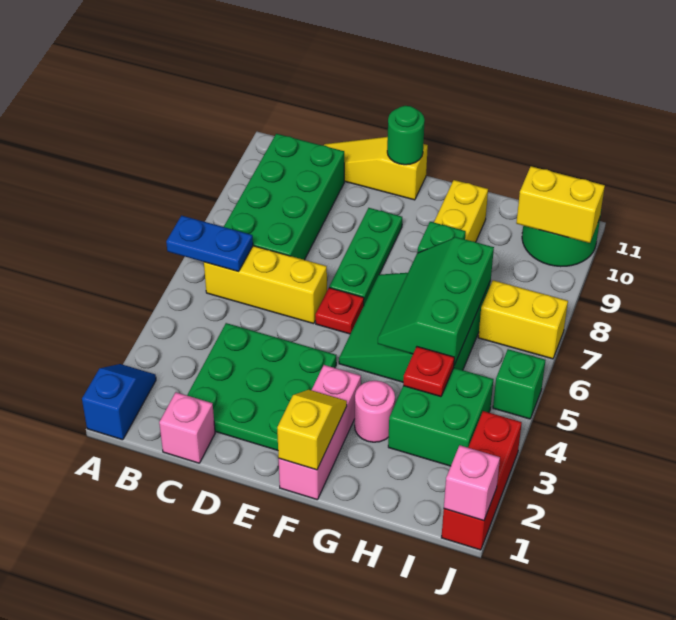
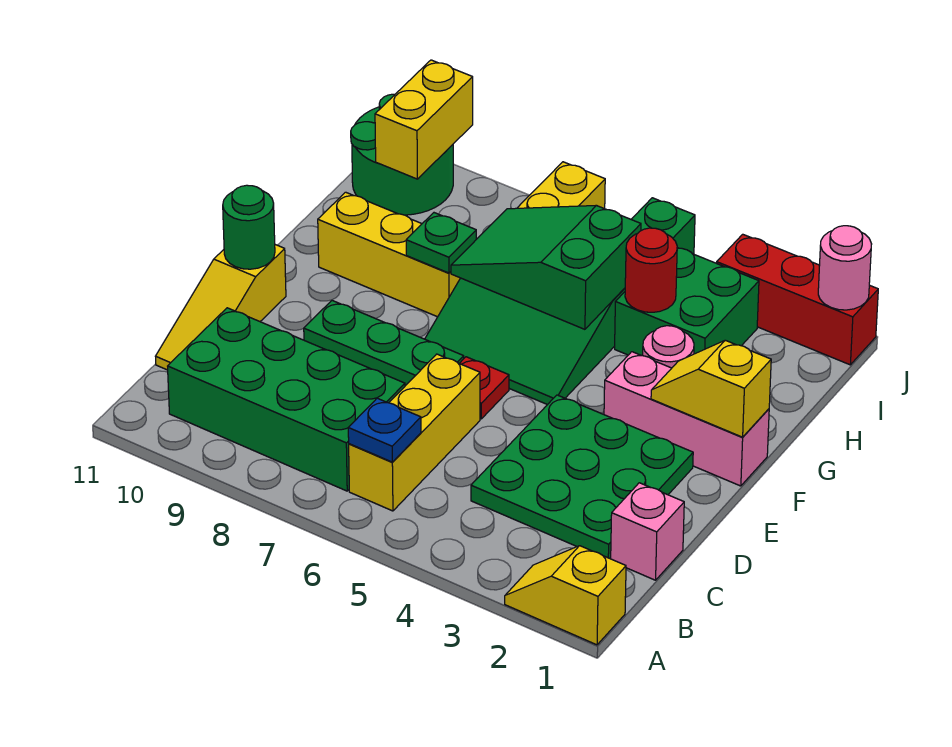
blue 1x2 slope [82,364,156,440] -> yellow 1x2 slope [505,546,626,645]
blue 1x2 plate [166,216,253,271] -> blue 1x1 plate [348,398,421,462]
green 2x3 slope [378,237,494,365] -> green 2x3 slope turned to [451,205,641,329]
red 1x1 plate [403,347,454,397] -> red 1x1 round brick [625,228,677,312]
pink 1x1 brick [444,445,500,521] -> pink 1x1 round brick [818,226,871,310]

